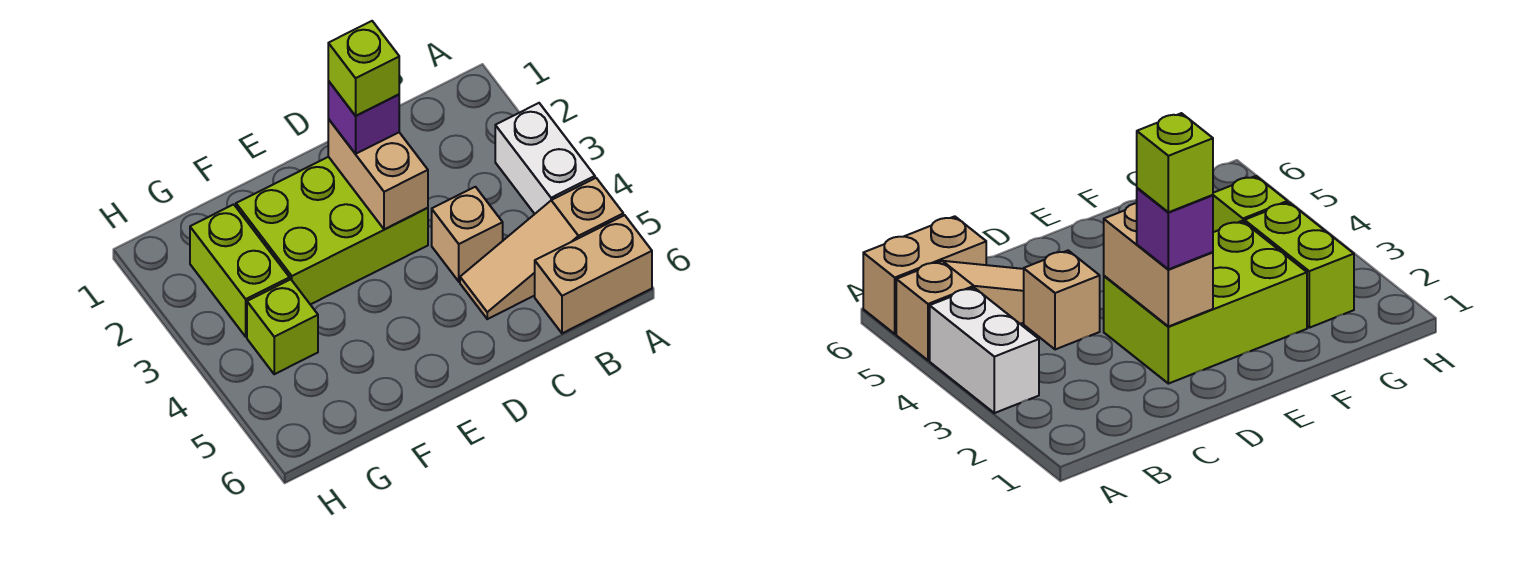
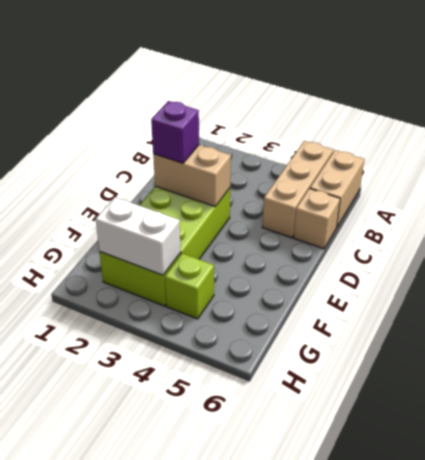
white 1x2 brick [495,103,595,214] -> white 1x2 brick moved to [96,197,181,275]
tan 1x3 slope [460,178,623,319] -> tan 1x3 brick [262,141,333,238]
tan 1x1 brick [432,187,503,282] -> tan 1x1 brick moved to [294,189,340,249]
lime 1x1 brick [328,21,399,116] -> none

